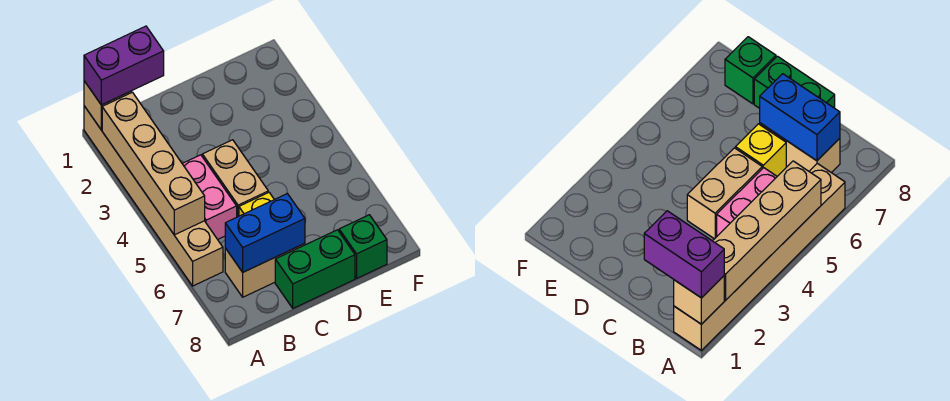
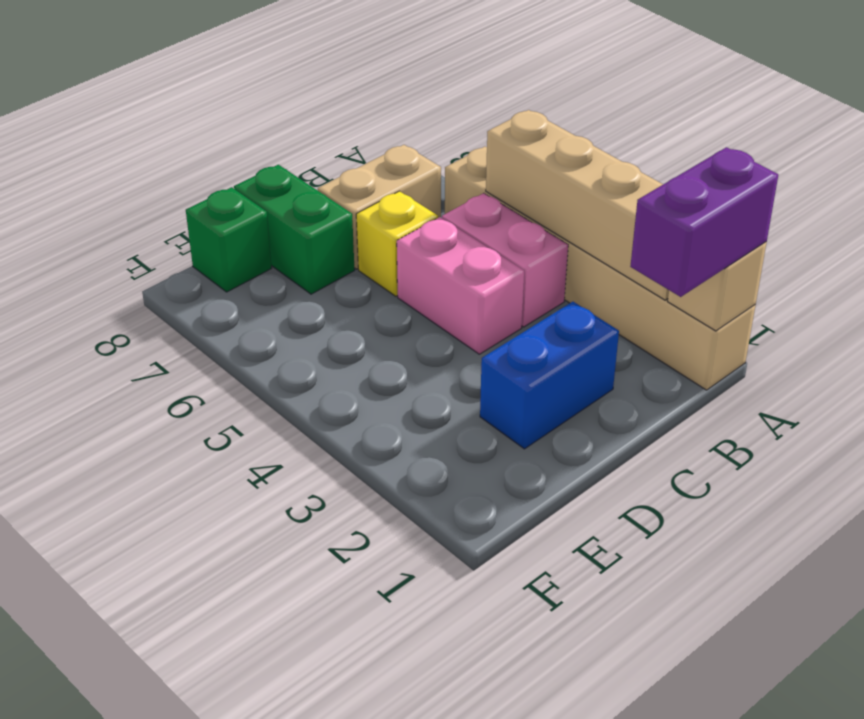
blue 1x2 brick [225,194,305,272] -> blue 1x2 brick moved to [480,302,619,449]
tan 1x2 brick [202,140,268,217] -> pink 1x2 brick [397,217,524,354]
green 1x2 brick [275,230,355,308] -> green 1x2 brick turned to [234,165,355,294]

